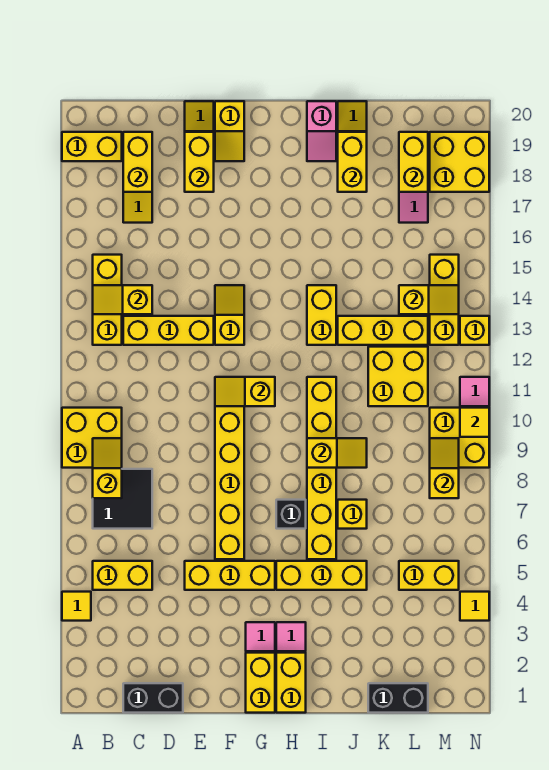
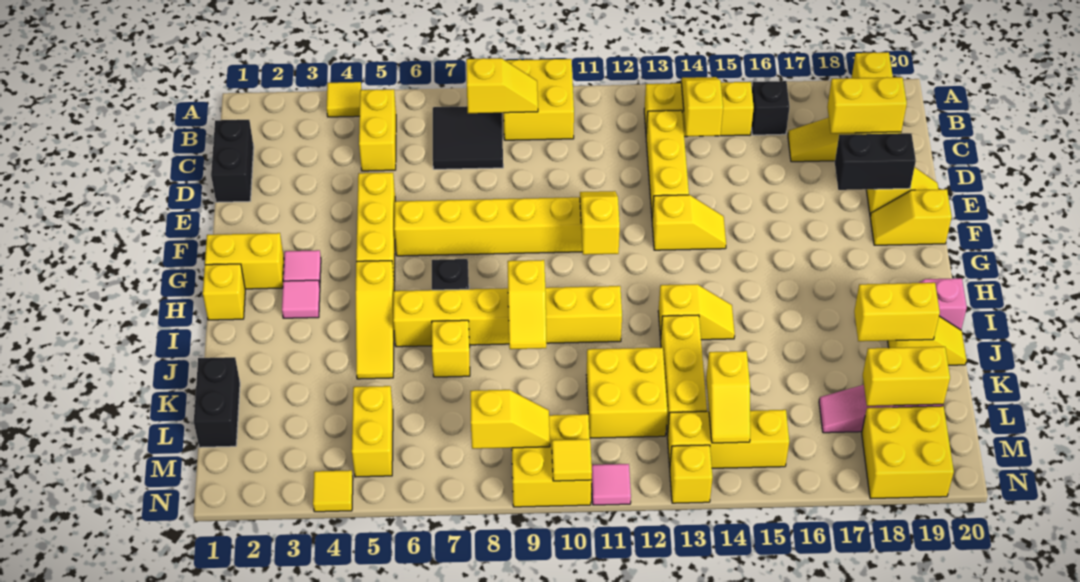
none -> black 1x1 brick [752,81,790,135]
yellow 1x2 brick [185,132,214,192] -> black 1x2 brick [835,133,916,190]
yellow 1x2 brick [276,653,306,713] -> yellow 1x1 brick [203,264,245,320]
yellow 1x3 brick [276,561,367,590] -> yellow 1x3 slope [356,261,394,379]
yellow 1x2 brick [307,285,336,345] -> yellow 1x2 slope [658,284,735,340]

